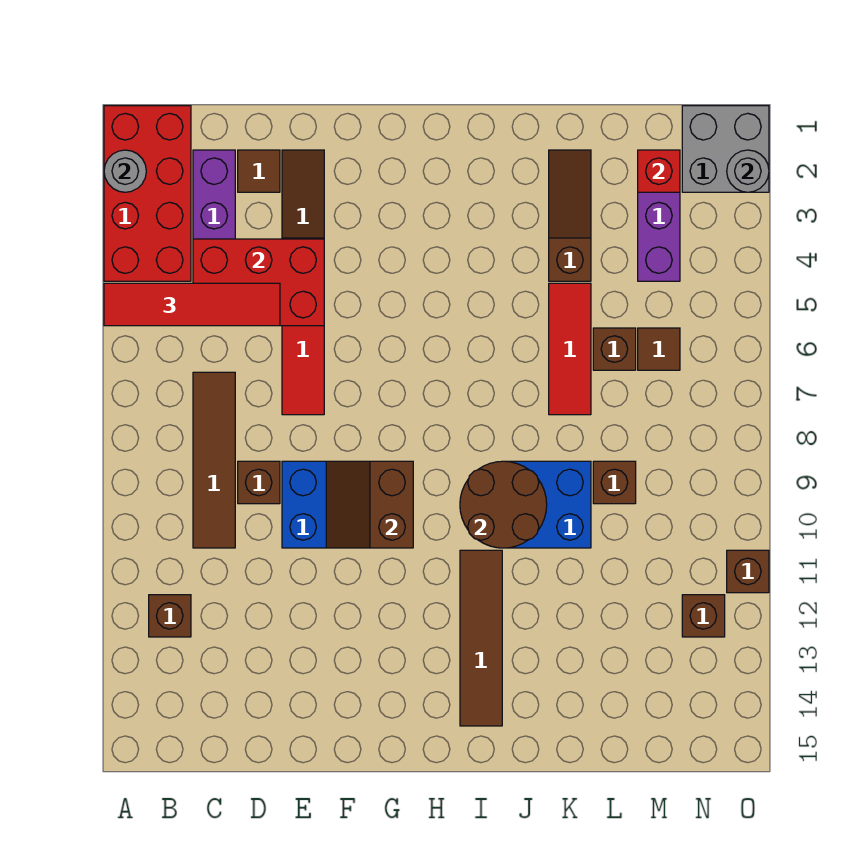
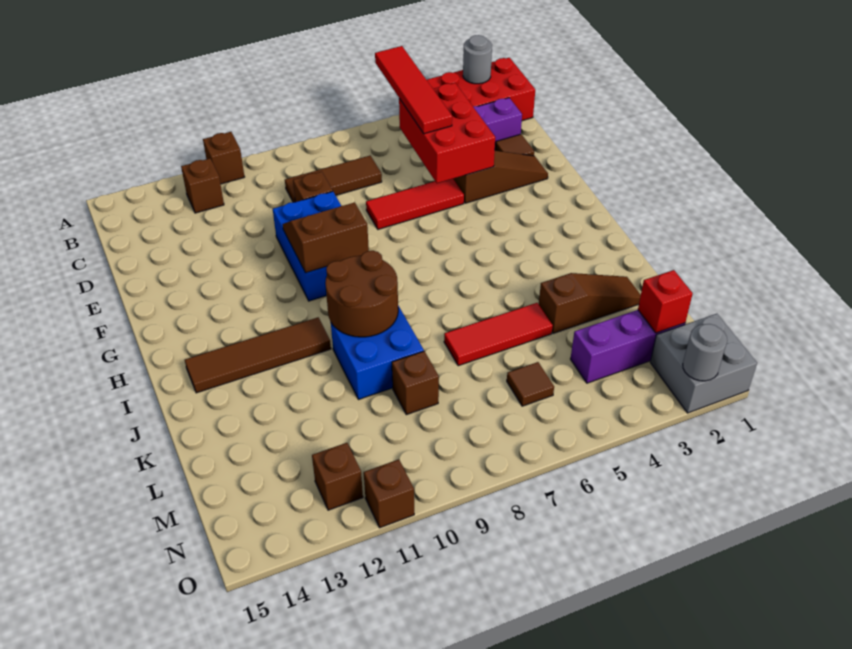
brown 1x4 tile [193,372,235,548] -> brown 1x3 tile [285,156,382,202]
brown 1x1 brick [593,328,636,370] -> brown 1x1 brick moved to [203,132,244,184]

